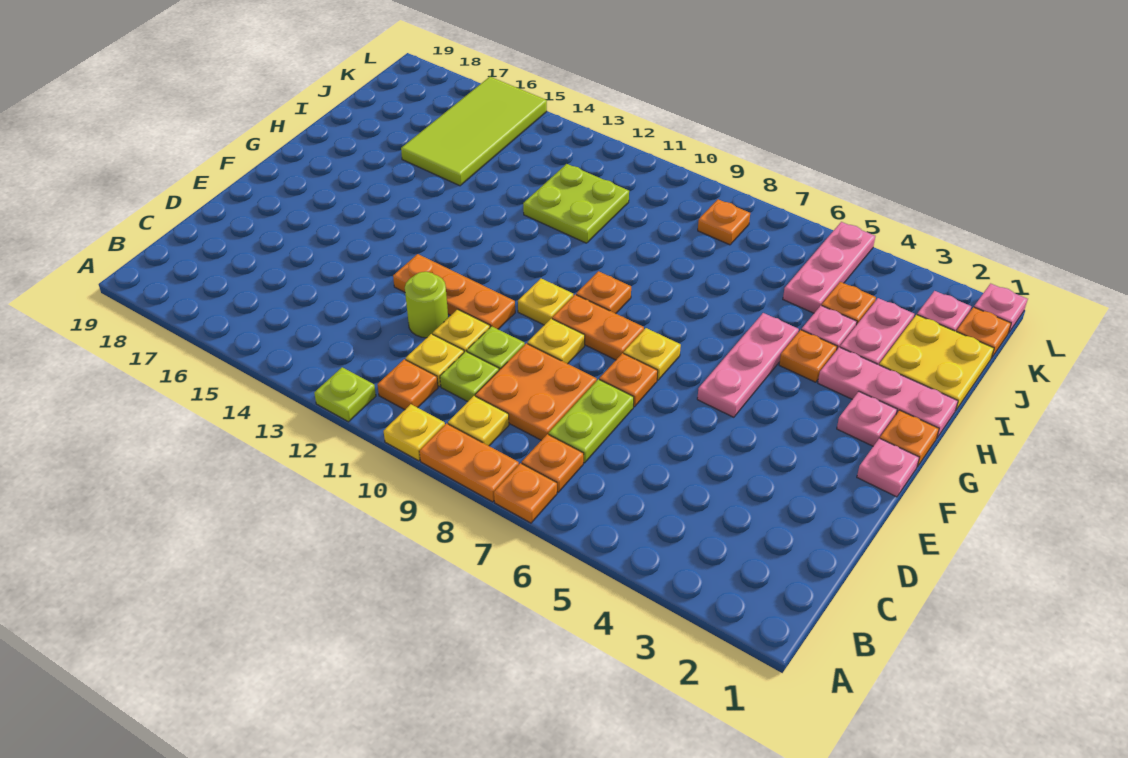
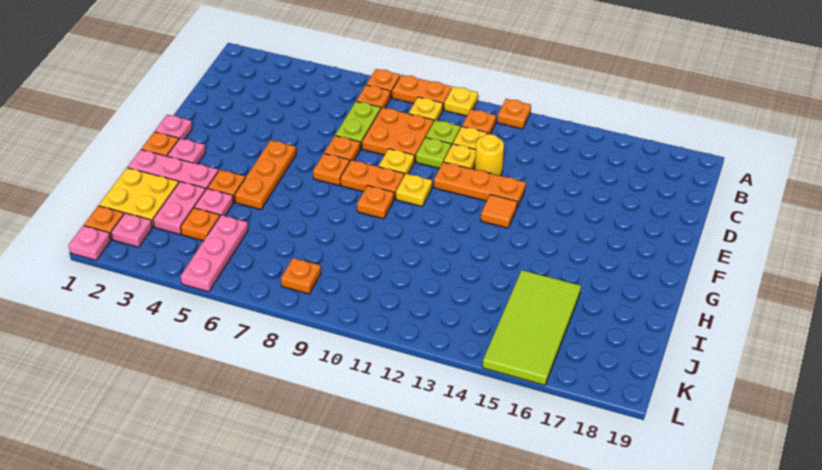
lime 1x1 plate [314,367,376,422] -> orange 1x1 plate [497,99,531,129]
lime 1x1 round brick [405,272,448,338] -> yellow 1x1 round brick [475,134,504,176]
pink 1x3 plate [697,313,799,417] -> orange 1x3 plate [235,140,296,209]
yellow 1x1 plate [624,328,681,380] -> orange 1x1 plate [313,153,350,185]
none -> orange 1x1 tile [481,194,517,228]
lime 2x2 plate [523,164,629,243] -> none

